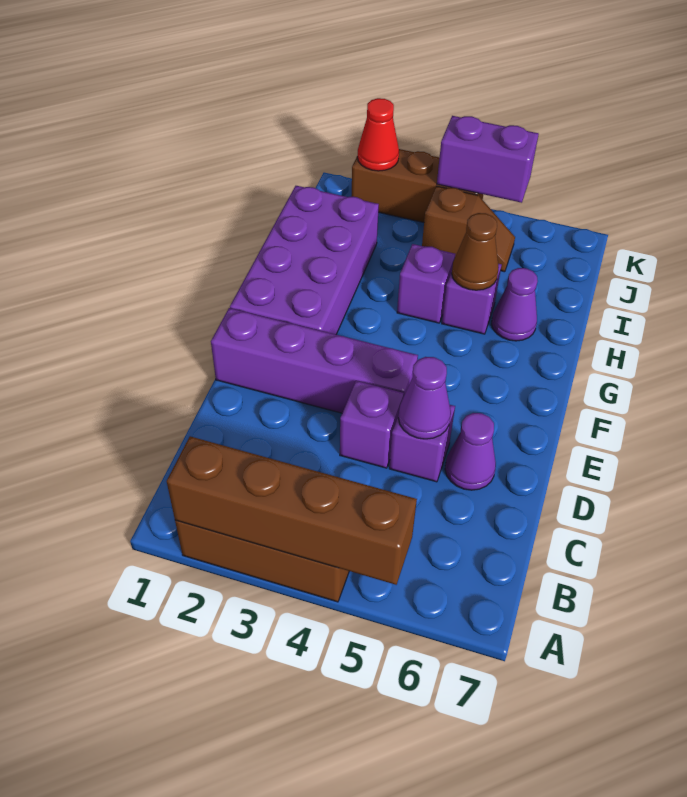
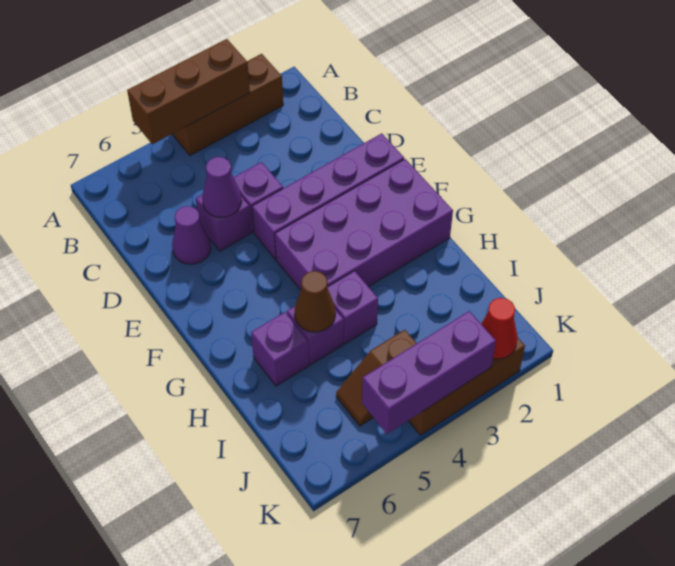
brown 1x4 brick [167,436,417,585] -> brown 1x3 brick [127,39,250,144]
purple 2x4 brick [230,186,379,334] -> purple 2x4 brick turned to [275,159,453,290]
purple 1x1 cone [492,268,537,341] -> purple 1x1 brick [251,312,309,386]
purple 1x2 brick [437,116,539,203] -> purple 1x3 brick [362,311,496,434]

